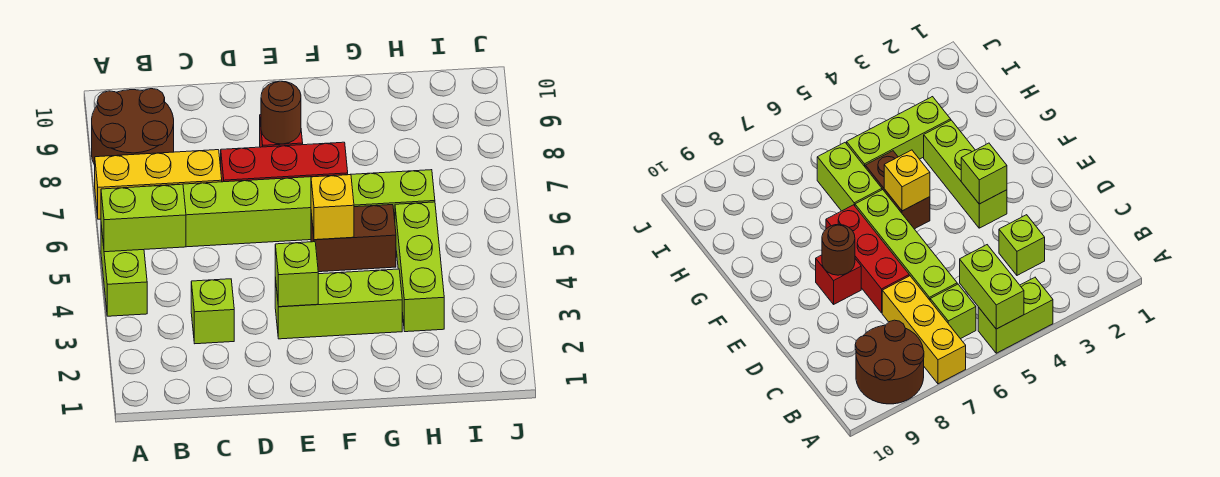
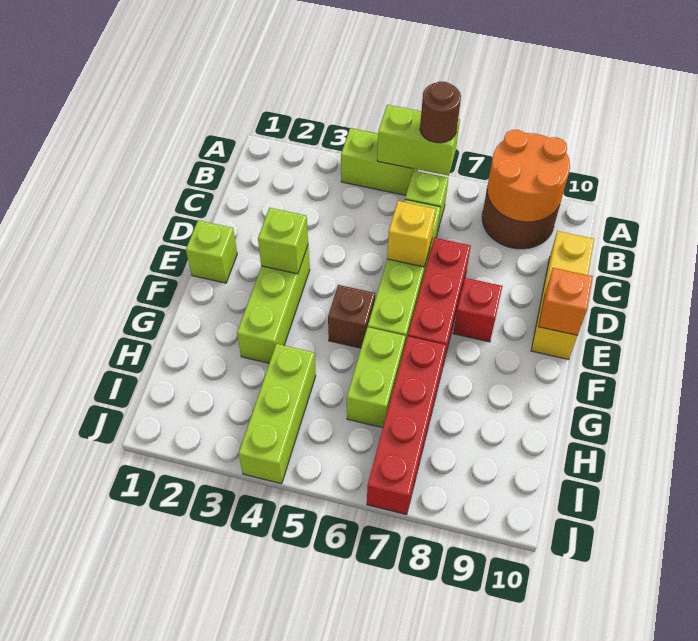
lime 1x2 brick [101,184,186,252] -> lime 1x2 brick turned to [377,105,460,176]
yellow 1x3 brick [95,150,222,219] -> yellow 1x3 brick moved to [531,231,594,359]
none -> orange 2x2 round brick [487,130,570,222]
lime 1x1 brick [191,279,234,344] -> lime 1x1 brick moved to [186,220,237,283]
brown 1x1 round brick [261,81,301,144] -> brown 1x1 round brick moved to [420,82,461,143]
none -> orange 1x1 brick [539,268,593,335]
brown 1x2 brick [311,205,396,272] -> brown 1x1 brick [328,285,375,348]
yellow 1x1 brick [311,175,354,240] -> yellow 1x1 brick moved to [387,201,435,267]
none -> red 1x4 brick [367,336,446,515]
lime 1x3 brick [395,202,444,332] -> lime 1x3 brick turned to [239,344,316,484]

